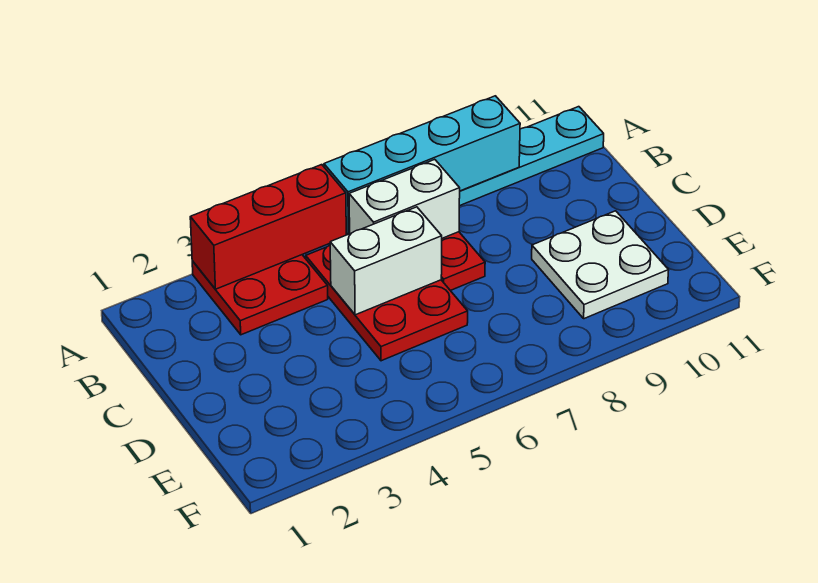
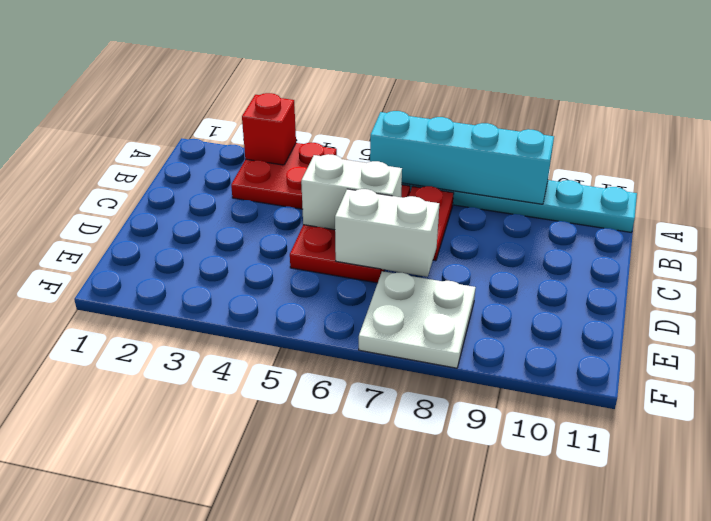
red 1x3 brick [190,165,346,289] -> red 1x1 brick [242,93,296,165]
white 1x2 brick [349,159,460,238] -> white 1x2 brick moved to [335,189,439,277]
white 2x2 plate [532,211,669,319] -> white 2x2 plate moved to [359,271,476,368]

